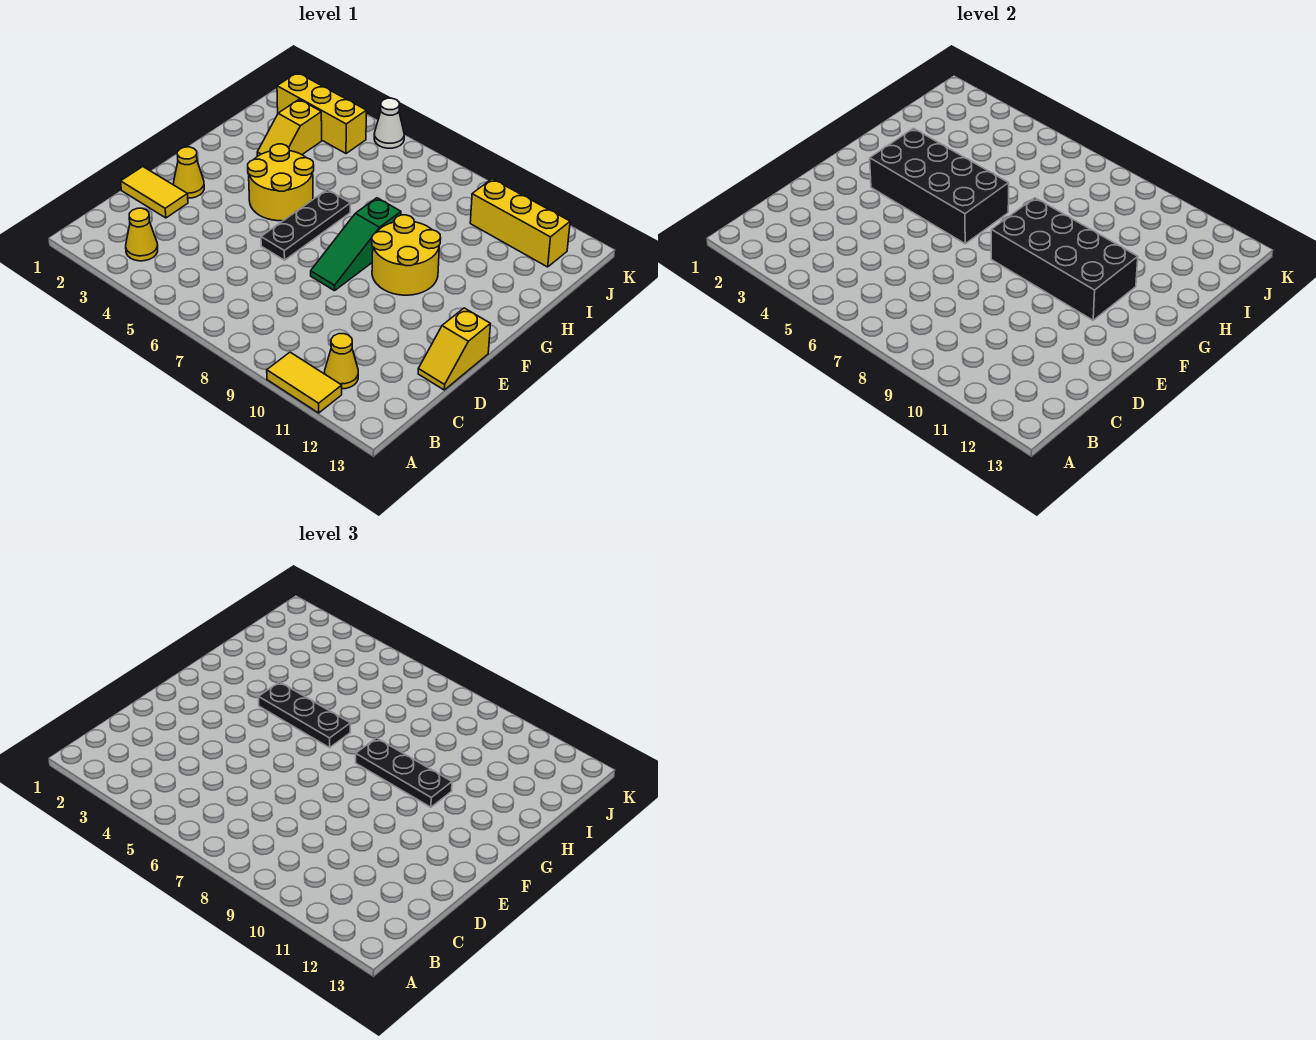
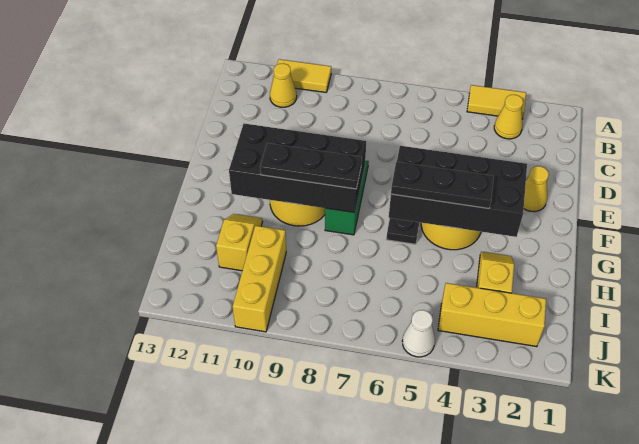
yellow 1x2 tile [121,167,188,218] -> yellow 1x2 tile moved to [467,85,526,119]
yellow 1x2 slope [418,308,490,390] -> yellow 1x2 slope moved to [216,214,262,271]
yellow 1x3 brick [470,179,570,267] -> yellow 1x3 brick turned to [233,226,286,332]

